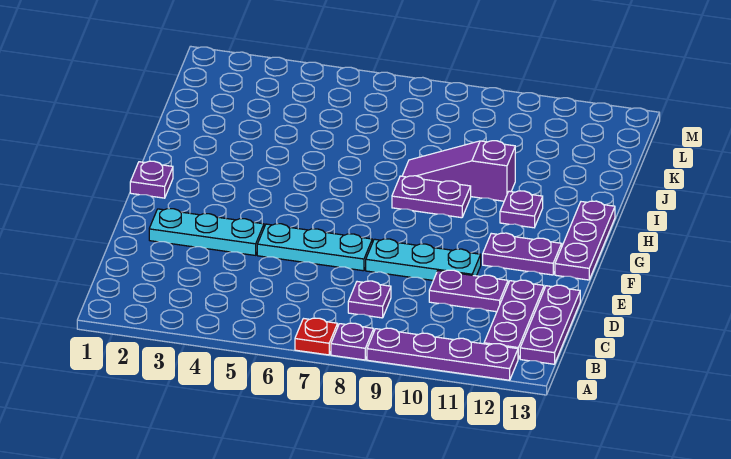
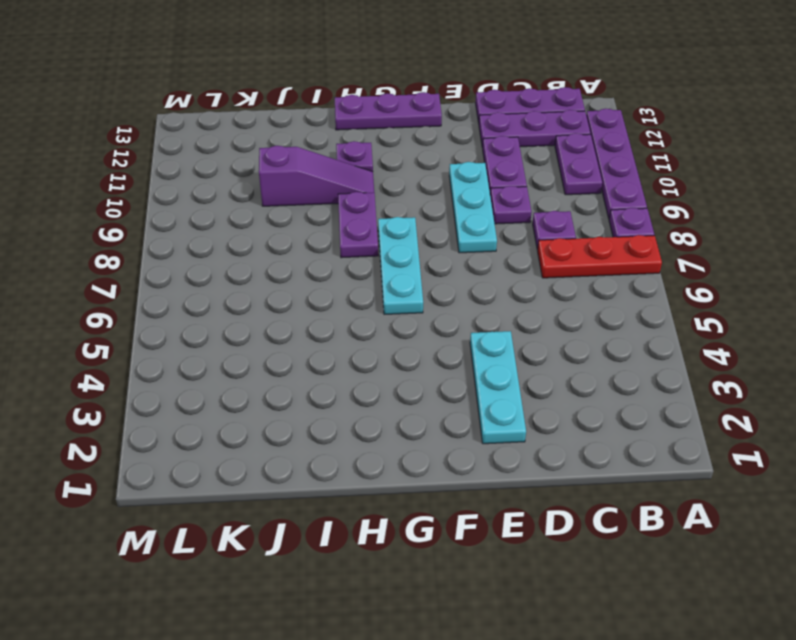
red 1x1 plate [295,318,338,355] -> red 1x3 plate [537,235,662,278]
cyan 1x3 plate [257,224,372,271] -> cyan 1x3 plate moved to [378,217,423,314]
purple 1x2 plate [483,233,562,275] -> purple 1x2 plate moved to [555,133,602,195]
purple 1x1 plate [130,161,173,198] -> purple 1x1 plate moved to [490,186,531,224]
purple 1x3 slope [402,141,515,201] -> purple 1x3 slope turned to [259,146,374,206]

